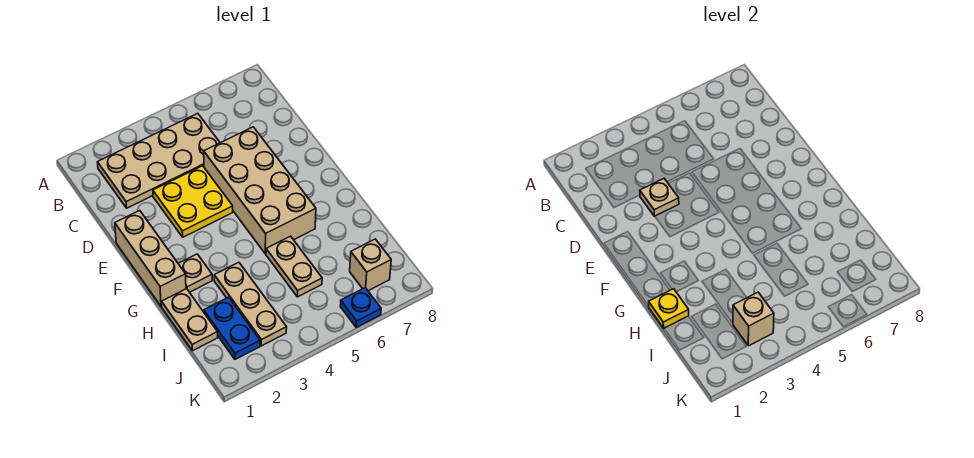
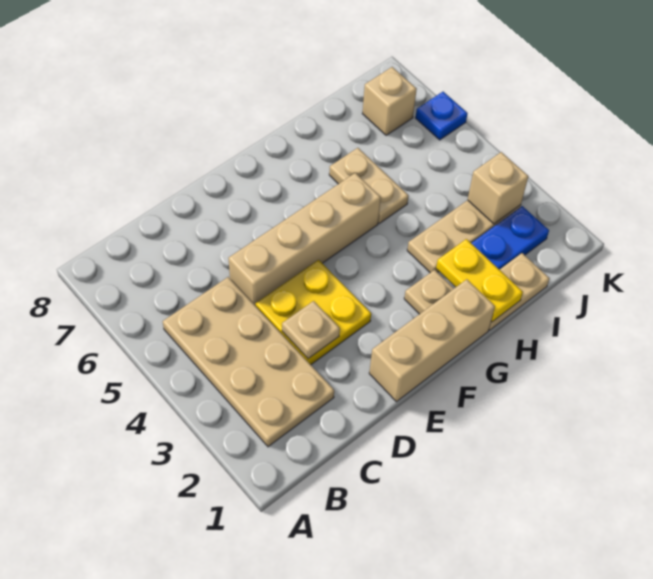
tan 2x4 brick [204,127,316,254] -> tan 1x4 brick [228,173,381,306]
yellow 1x1 plate [649,289,689,328] -> yellow 1x2 plate [436,239,523,322]
tan 1x2 plate [266,236,322,297] -> tan 1x2 plate turned to [329,148,408,223]

